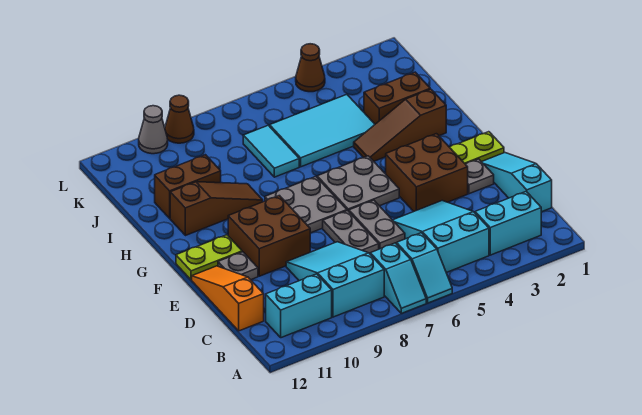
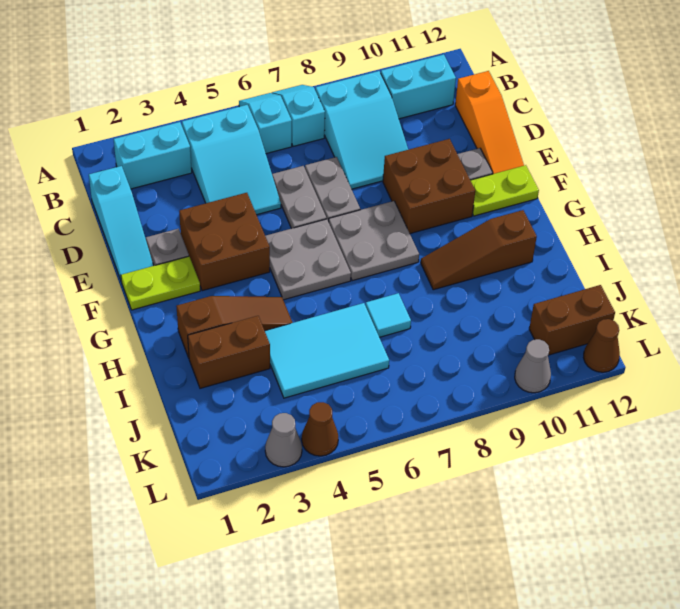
cyan 1x2 tile [243,125,299,177] -> cyan 1x1 tile [366,293,411,337]
brown 1x2 brick [155,155,221,218] -> brown 1x2 brick moved to [529,285,615,355]
none -> grey 1x1 cone [265,413,302,467]
brown 1x1 cone [165,95,194,143] -> brown 1x1 cone moved to [584,319,620,372]

